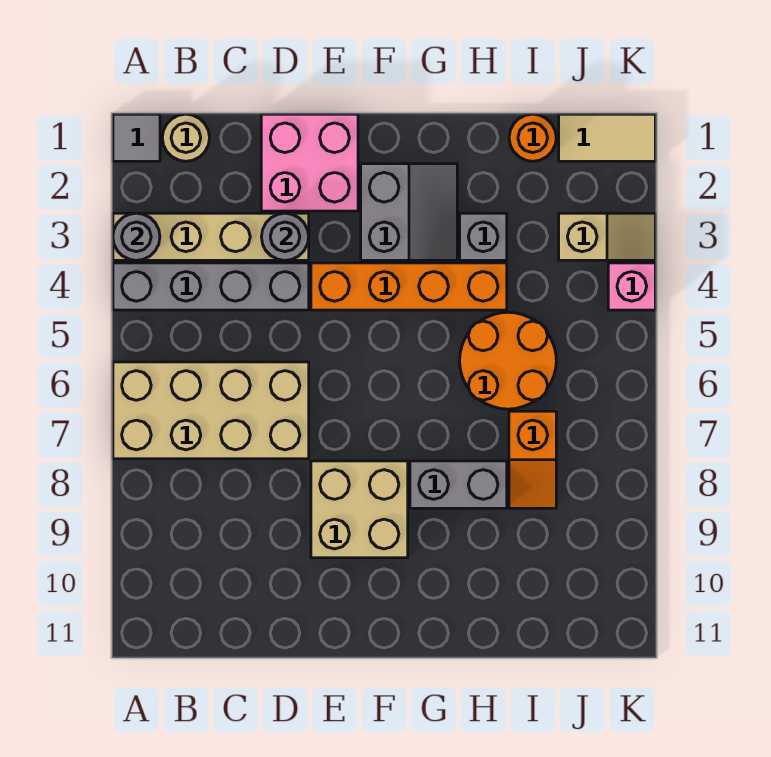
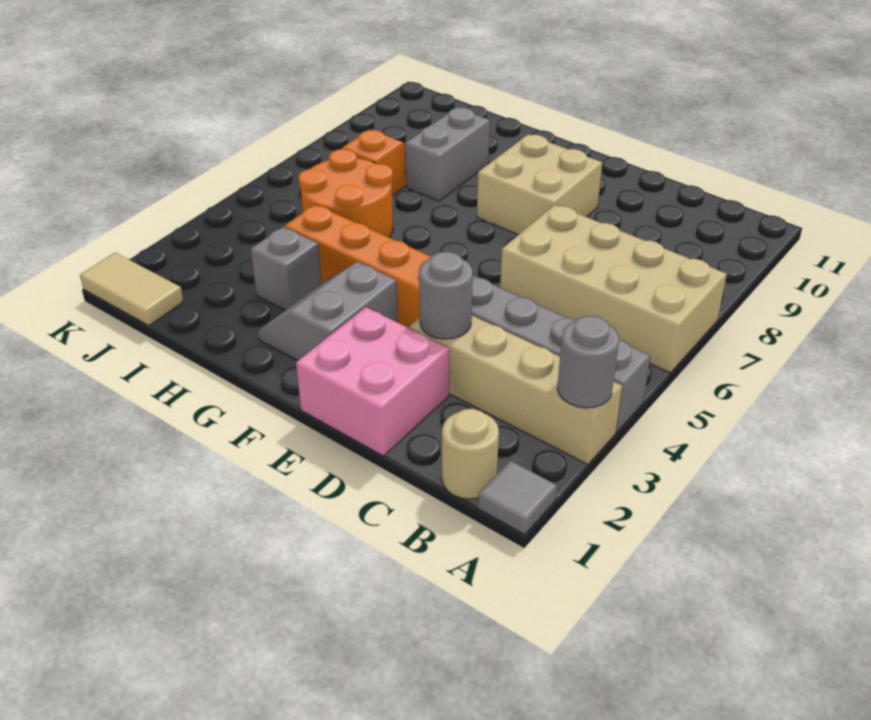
grey 1x2 brick [410,461,507,508] -> grey 1x2 brick turned to [405,107,490,201]
orange 1x1 round brick [509,114,556,161] -> none
tan 1x2 slope [559,213,655,260] -> none
pink 1x1 brick [608,263,655,310] -> none

